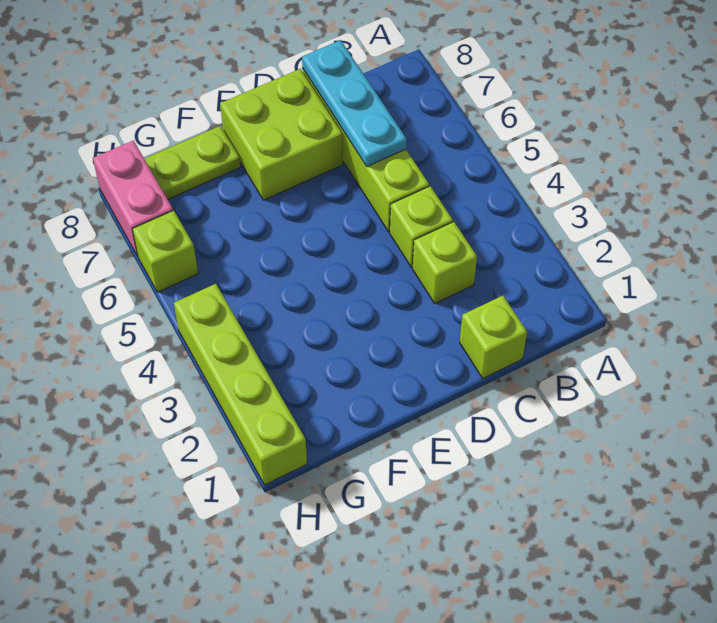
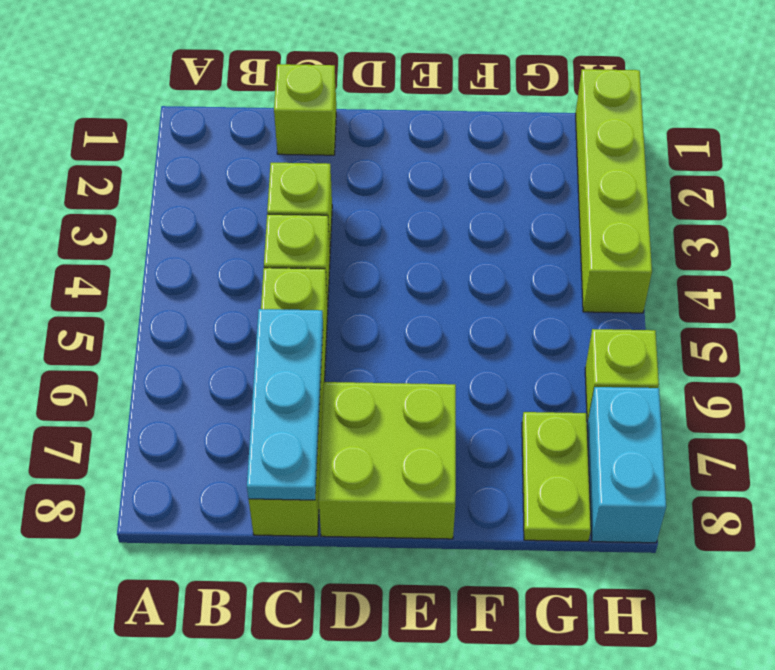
lime 1x2 plate [145,126,241,199] -> lime 1x2 plate turned to [522,412,591,541]
pink 1x2 brick [93,141,173,256] -> cyan 1x2 brick [587,387,666,543]

